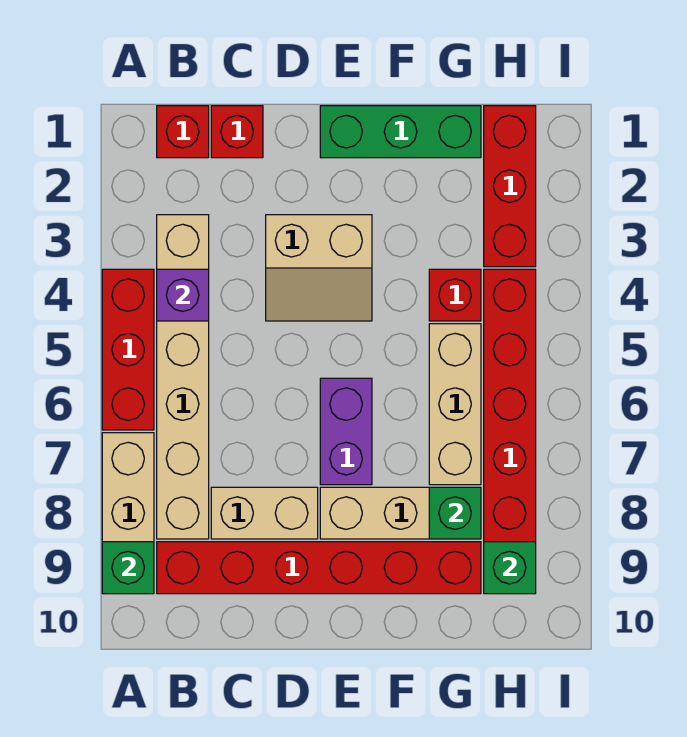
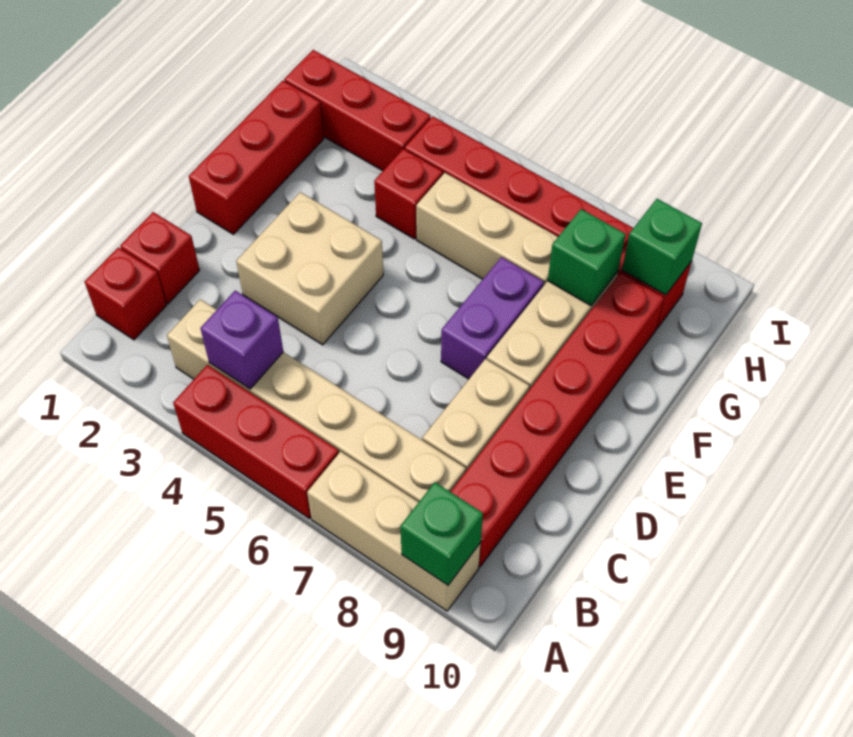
tan 2x2 slope [266,215,372,321] -> tan 2x2 brick [236,192,383,345]
green 1x3 brick [320,106,481,158] -> red 1x3 brick [189,81,324,234]
purple 1x2 brick [320,378,372,485] -> purple 1x2 brick turned to [441,257,544,379]

